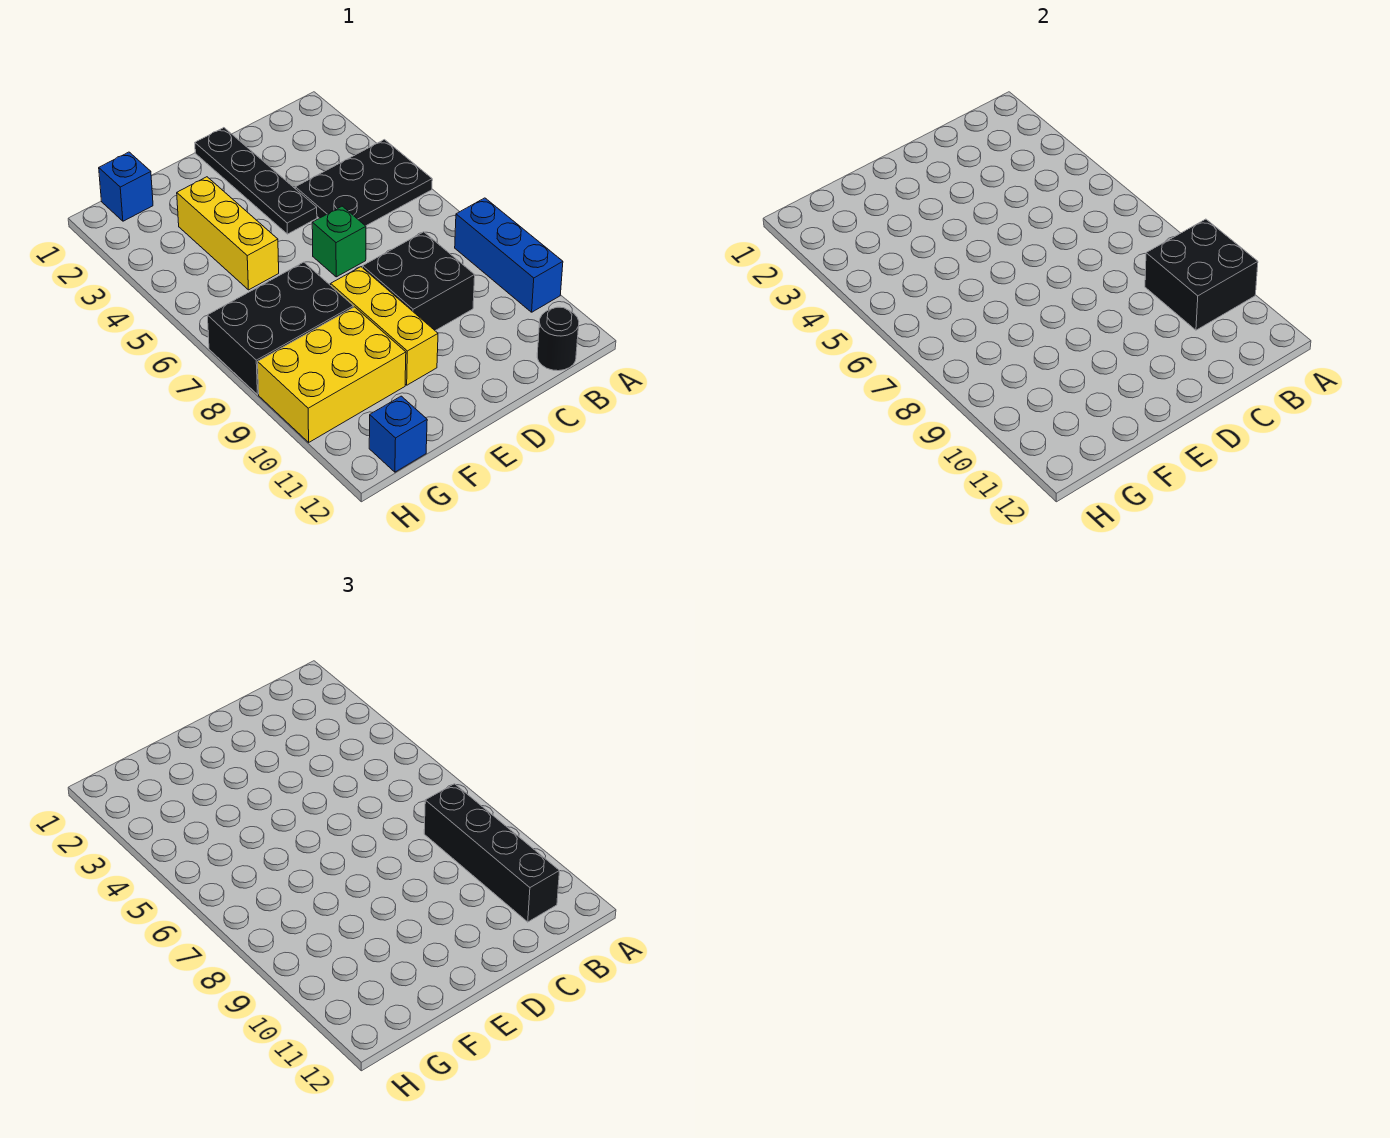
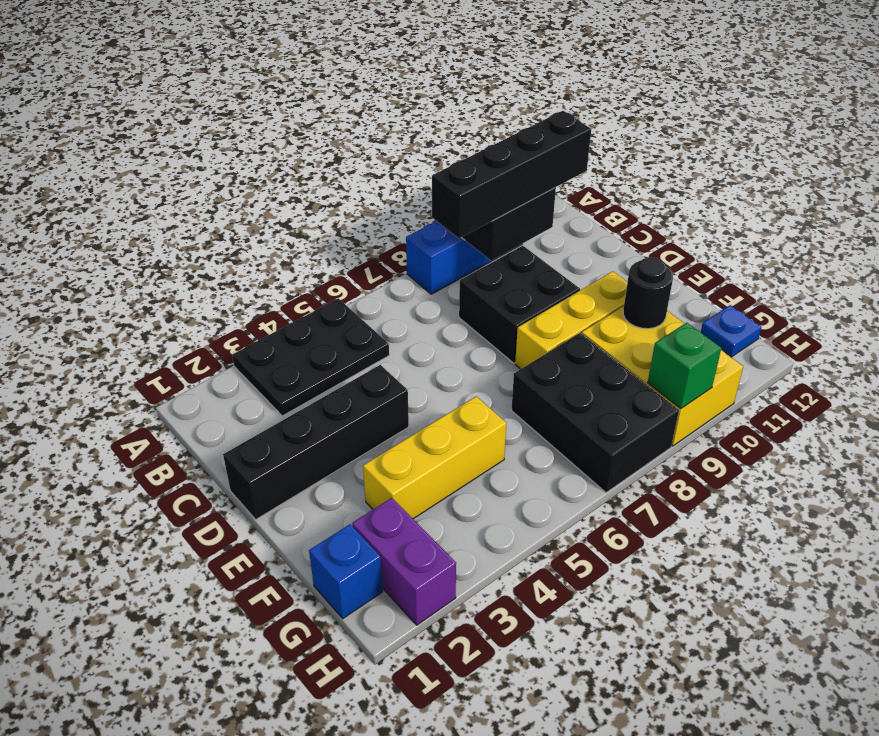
black 2x3 plate [295,140,432,226] -> black 2x3 plate turned to [232,298,389,416]
black 1x1 round brick [537,307,579,371] -> black 1x1 round brick moved to [623,257,673,329]
black 1x4 plate [195,128,317,234] -> black 1x4 brick [223,365,409,519]
green 1x1 brick [312,206,366,277] -> green 1x1 brick moved to [648,323,721,408]
none -> purple 1x2 brick [352,498,456,625]
blue 1x1 brick [369,396,427,472] -> blue 1x1 plate [701,305,761,357]

